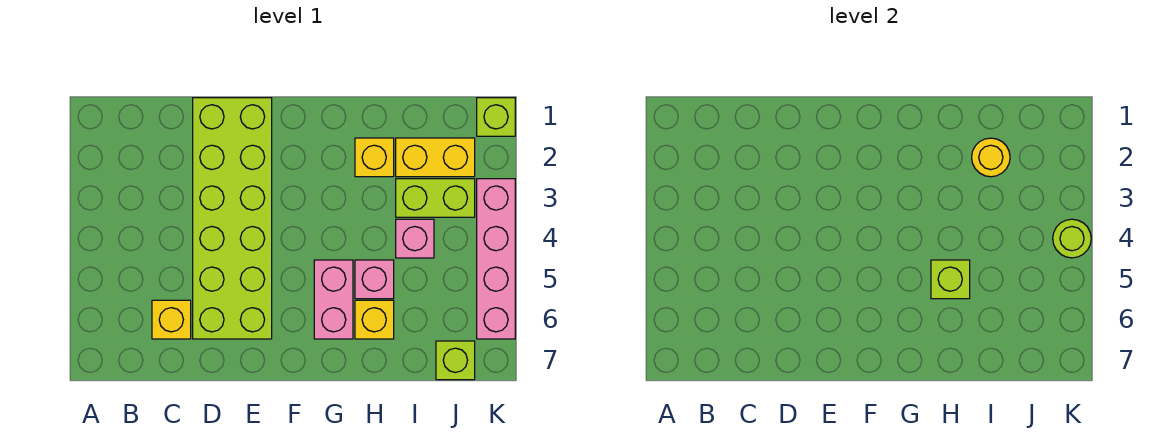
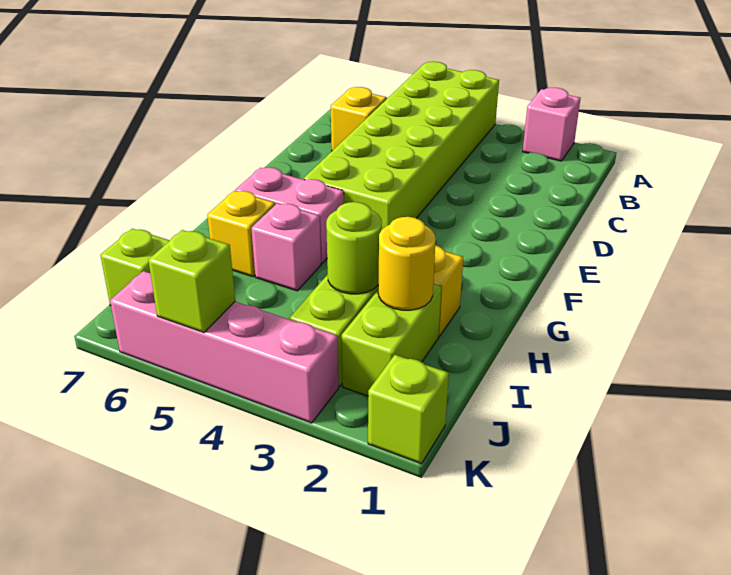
lime 2x6 brick [193,98,272,339] -> lime 2x6 brick turned to [304,62,499,229]
lime 1x1 brick [931,260,970,299] -> lime 1x1 brick moved to [148,230,235,333]
yellow 1x2 brick [396,138,475,177] -> lime 1x2 brick [342,284,441,396]
pink 1x1 brick [396,219,434,258] -> pink 1x1 brick moved to [523,88,581,161]
lime 1x1 round brick [1053,219,1091,258] -> lime 1x1 round brick moved to [326,202,382,294]

